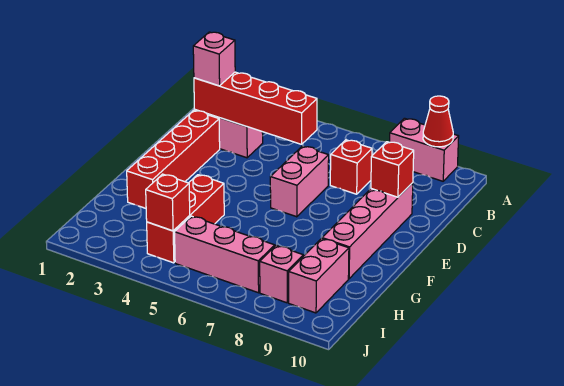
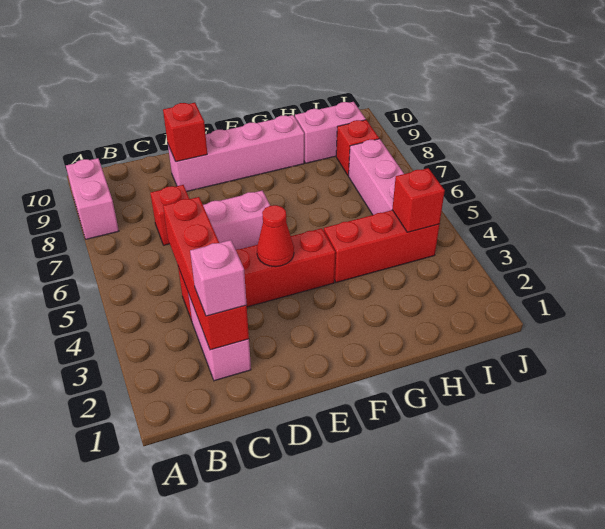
red 1x1 cone [423,96,453,147] -> red 1x1 cone moved to [257,205,294,267]
red 1x4 brick [127,110,220,208] -> red 1x4 brick moved to [178,228,335,321]
pink 1x1 brick [260,245,303,303] -> red 1x1 brick [336,120,379,176]

